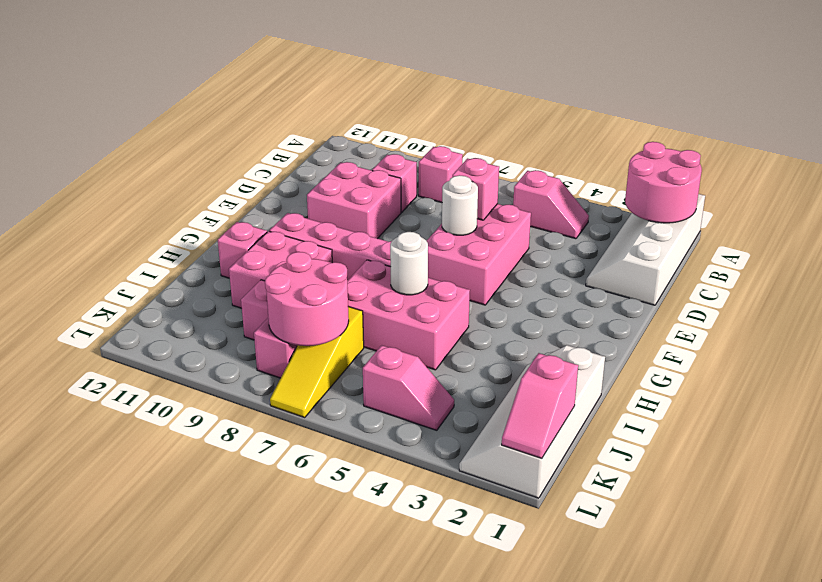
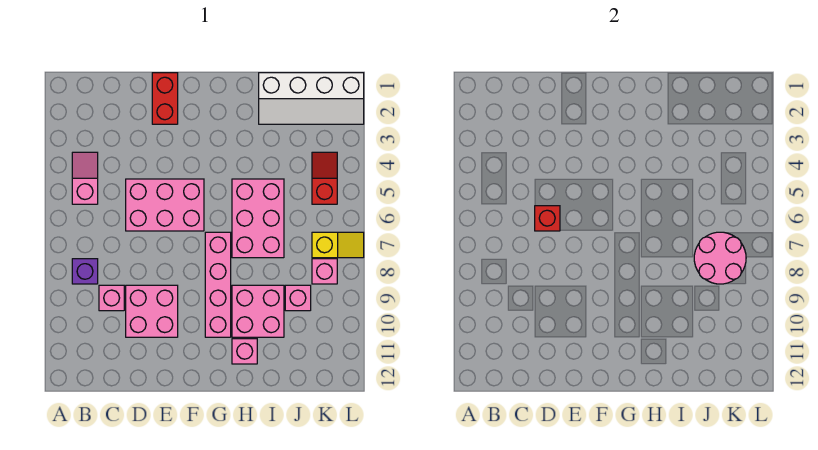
white 2x4 slope [586,194,705,305] -> none
pink 2x2 round brick [625,142,702,223] -> none
pink 1x1 brick [419,146,463,203] -> purple 1x1 brick [72,259,98,284]
pink 1x1 brick [452,158,499,220] -> red 1x1 brick [535,206,560,231]
none -> red 1x2 brick [152,73,178,124]
white 1x1 round brick [442,175,478,235] -> none
white 1x1 round brick [390,232,428,295] -> none
yellow 1x3 slope [270,307,364,418] -> yellow 1x2 slope [312,232,364,258]
pink 1x2 slope [502,353,578,458] -> none
pink 1x2 slope [363,345,454,430] -> red 1x2 slope [312,152,337,204]

